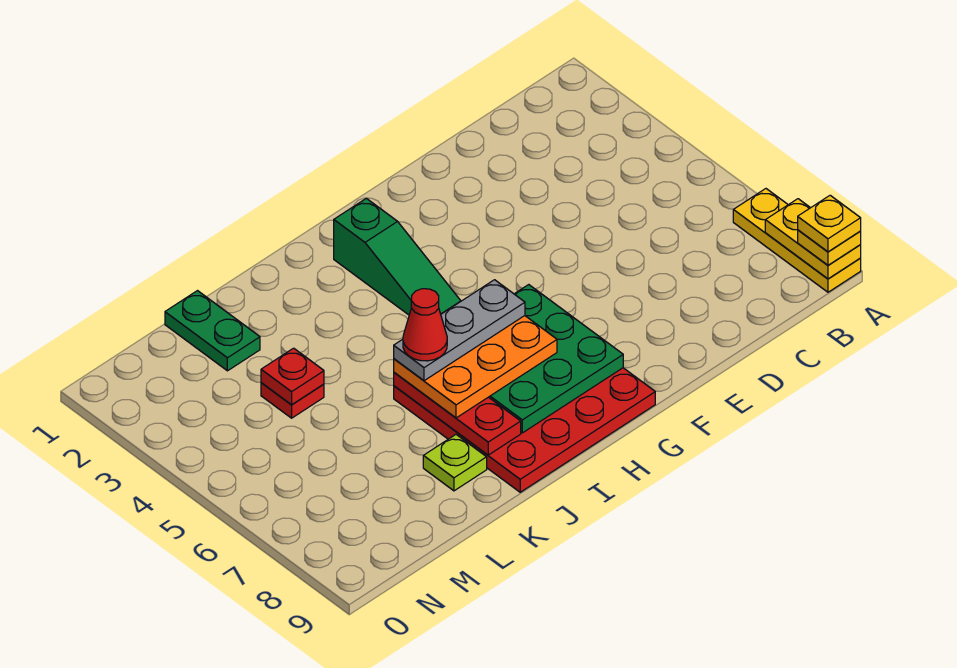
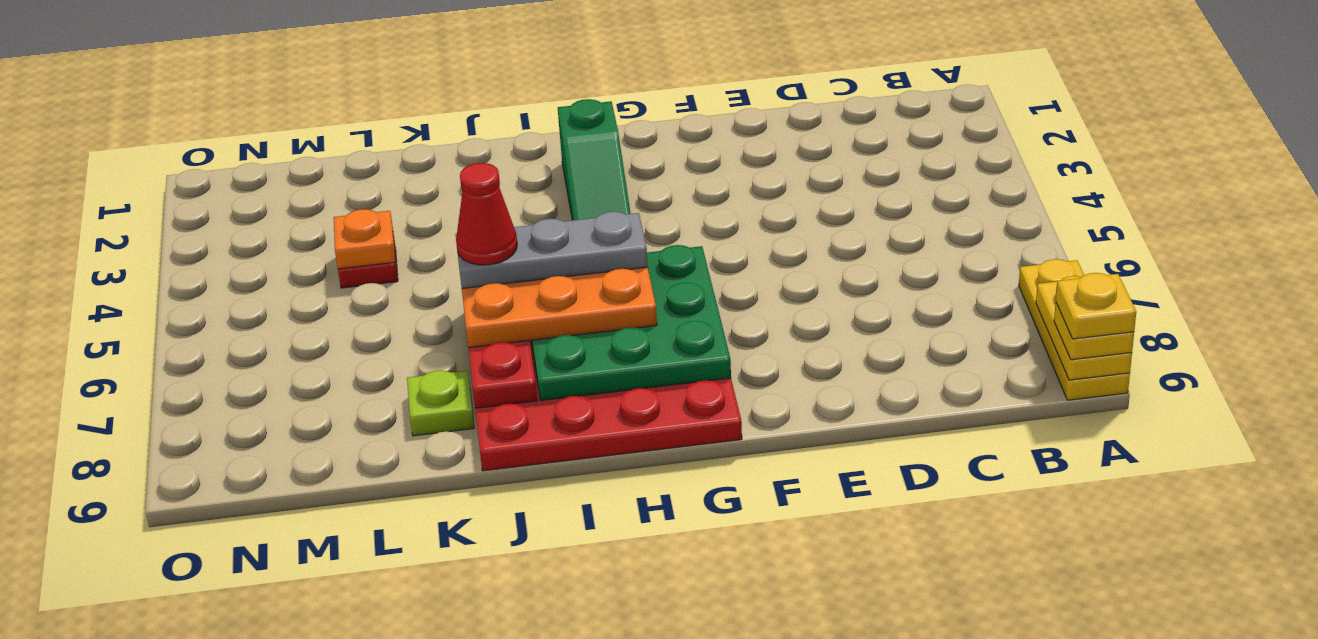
green 1x2 plate [165,291,260,371] -> none
red 1x1 plate [261,348,324,405] -> orange 1x1 plate [334,209,395,269]

